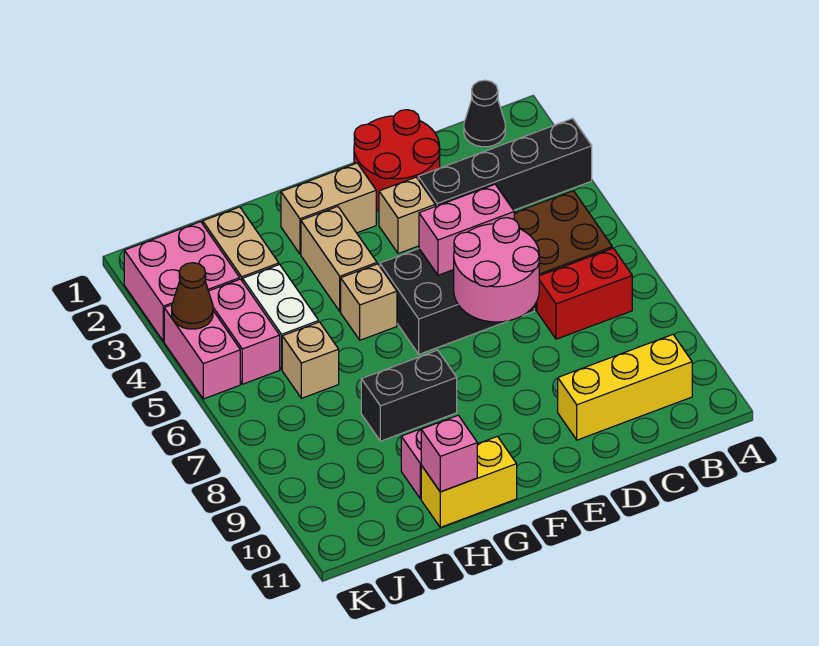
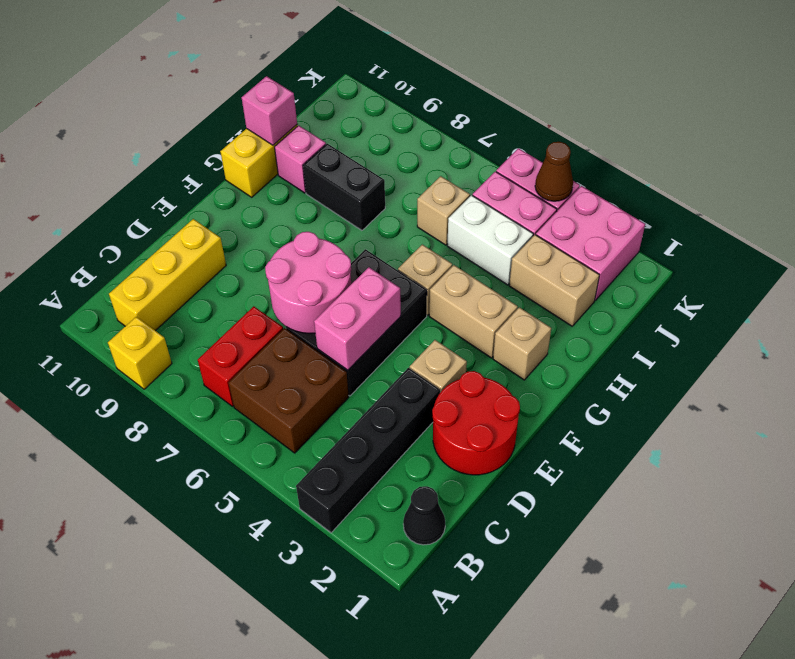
none -> yellow 1x1 brick [108,317,172,389]
tan 1x2 brick [281,163,376,254] -> tan 1x1 brick [493,307,551,380]
black 1x2 brick [361,350,457,441] -> black 1x2 brick turned to [303,144,385,230]

